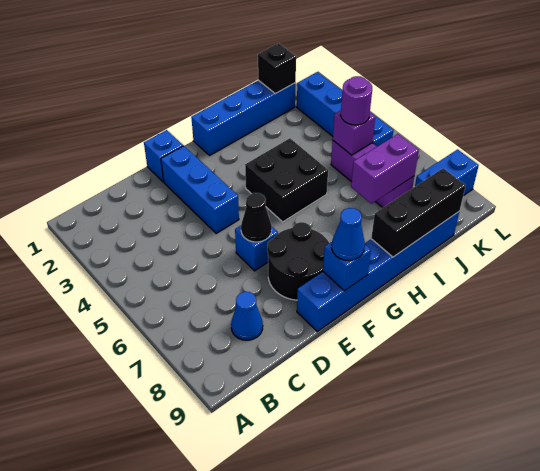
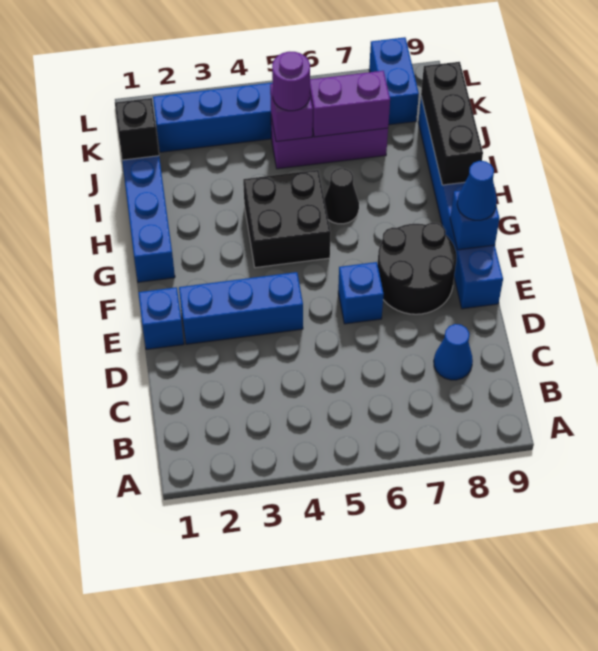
black 1x1 cone [241,193,272,242] -> black 1x1 cone moved to [324,168,359,224]
purple 1x2 brick [351,134,419,204] -> purple 1x2 brick turned to [310,71,390,137]

